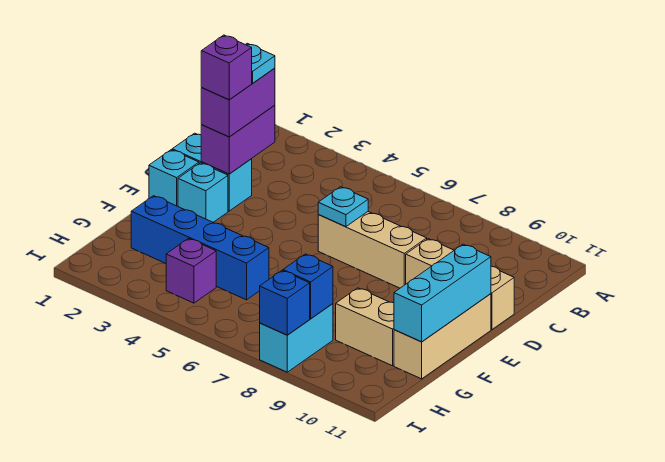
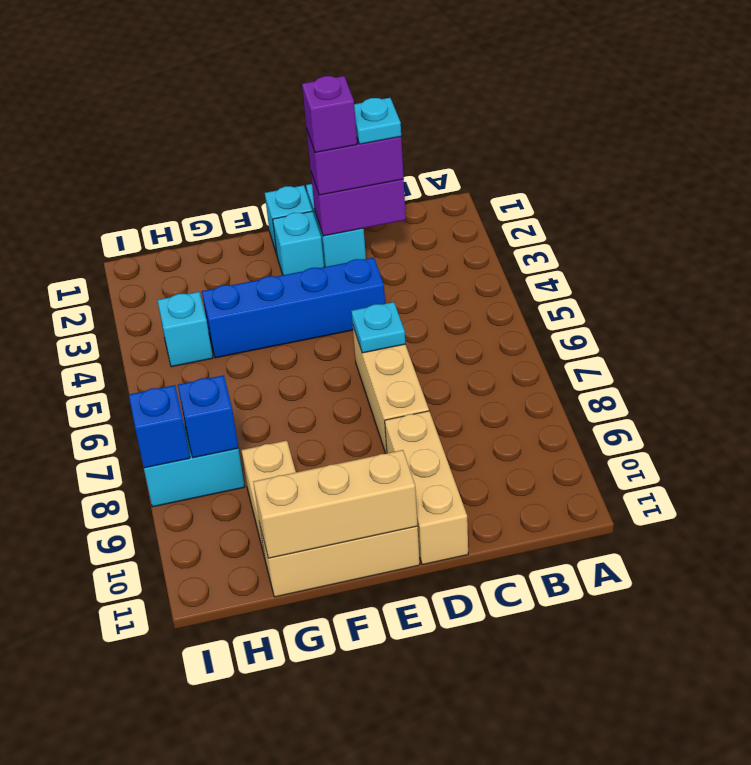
cyan 1x3 brick [394,244,491,342] -> tan 1x3 brick [253,450,417,558]
blue 1x4 brick [131,196,269,300] -> blue 1x4 brick turned to [202,258,385,358]
purple 1x1 brick [166,239,216,303] -> cyan 1x1 brick [157,292,213,367]

